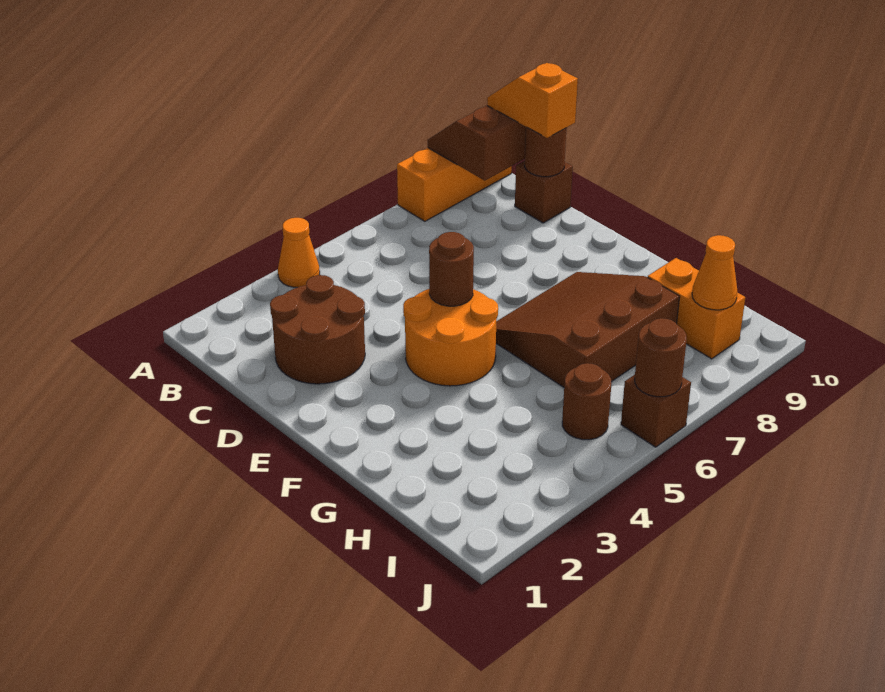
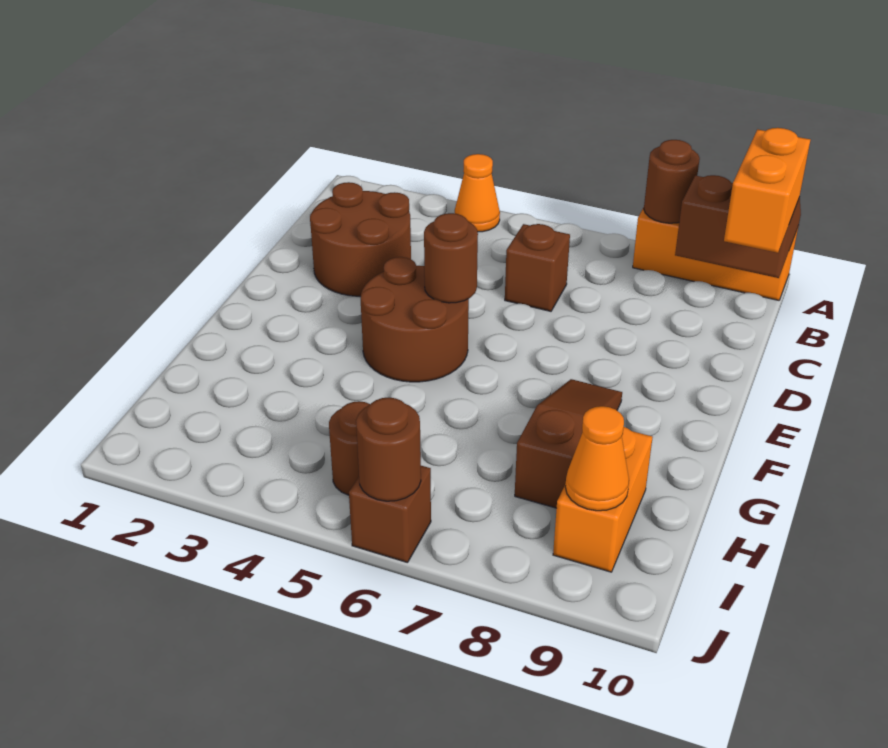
orange 1x2 slope [487,63,578,138] -> orange 1x2 brick [724,128,810,253]
brown 1x1 brick [515,161,573,223] -> brown 1x1 brick moved to [505,224,570,311]
brown 1x1 round brick [525,127,566,177] -> brown 1x1 round brick moved to [644,140,700,223]
orange 2x2 round brick [403,289,498,386] -> brown 2x2 round brick [361,257,469,382]
brown 3x3 slope [496,272,680,387] -> brown 1x3 slope [515,379,622,508]

